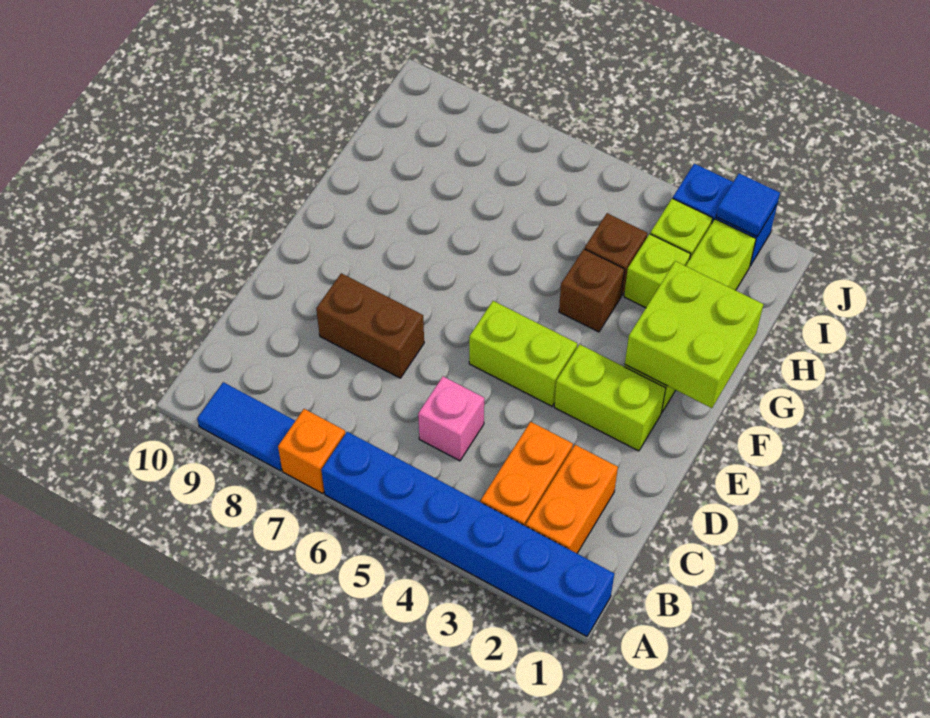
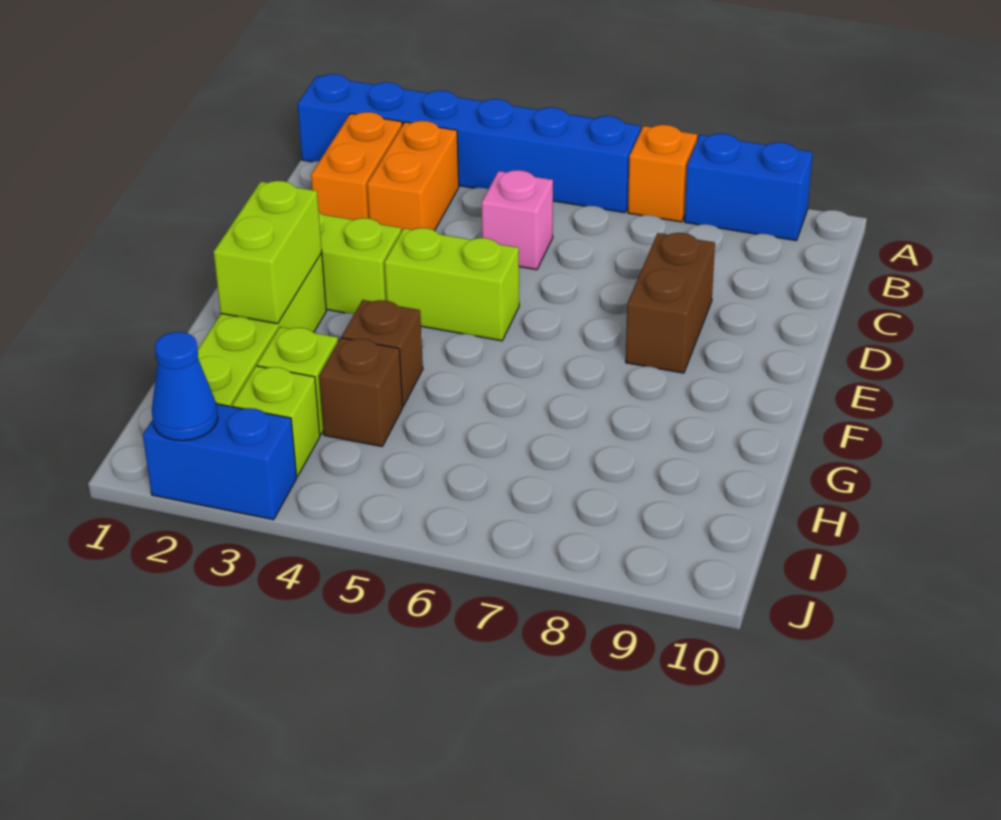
blue 1x2 tile [197,382,295,471] -> blue 1x2 brick [684,133,812,241]
brown 1x2 brick [316,273,424,378] -> brown 1x2 brick turned to [626,233,715,373]
lime 2x2 brick [625,261,763,408] -> lime 1x2 brick [214,181,322,324]
blue 1x1 tile [716,173,780,236] -> blue 1x1 cone [152,332,218,441]

